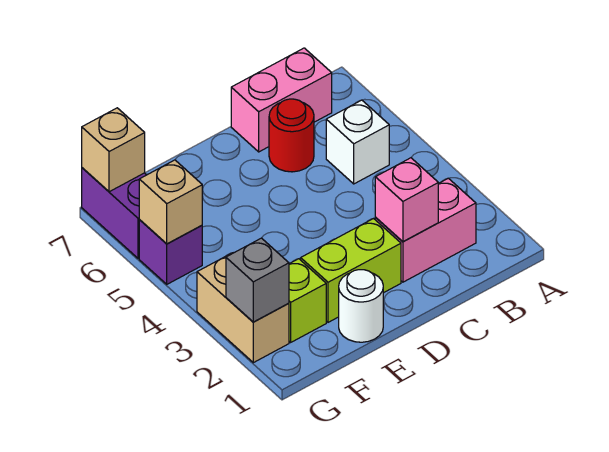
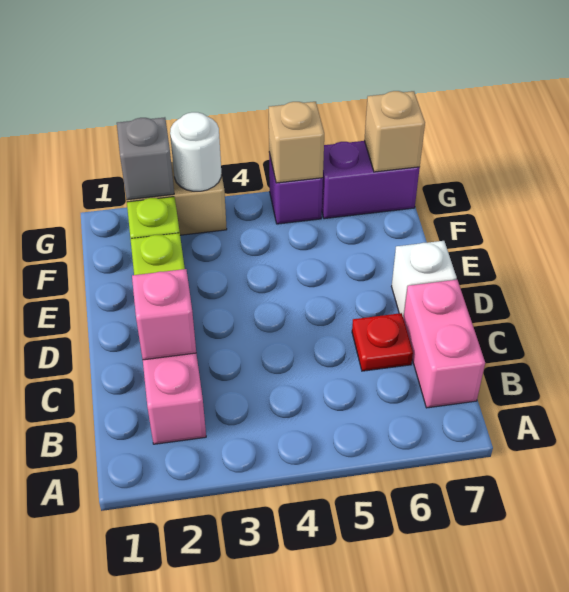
white 1x1 brick [326,100,389,184] -> white 1x1 brick moved to [392,241,457,318]
red 1x1 round brick [269,99,314,172] -> red 1x1 plate [352,313,413,371]
white 1x1 round brick [339,270,383,342] -> white 1x1 round brick moved to [170,112,221,191]

